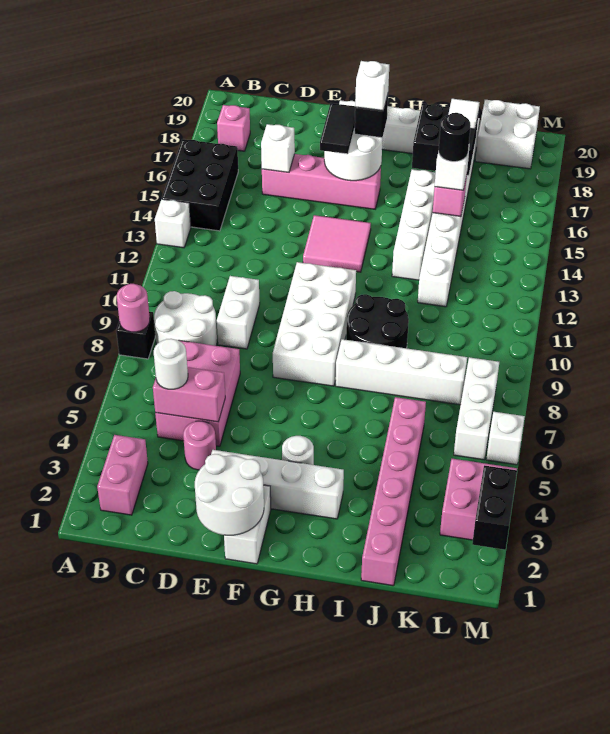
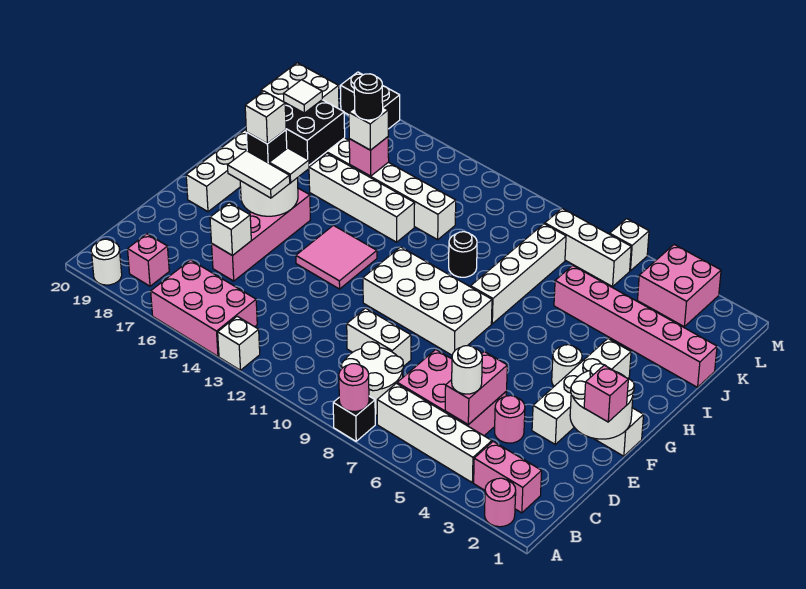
none -> pink 1x1 round brick [485,478,516,527]
black 2x3 brick [162,139,238,231] -> pink 2x3 brick [151,260,257,356]
none -> white 1x1 round brick [91,239,122,285]
none -> white 1x4 brick [377,383,492,483]
none -> pink 1x1 brick [584,365,628,422]
black 1x2 tile [320,103,355,154] -> white 1x2 tile [228,151,290,198]
none -> white 1x1 tile [269,148,309,183]
black 2x2 round brick [346,294,409,348] -> black 1x1 round brick [449,232,477,277]
black 1x2 brick [472,465,517,550] -> black 1x2 brick moved to [340,72,400,129]

